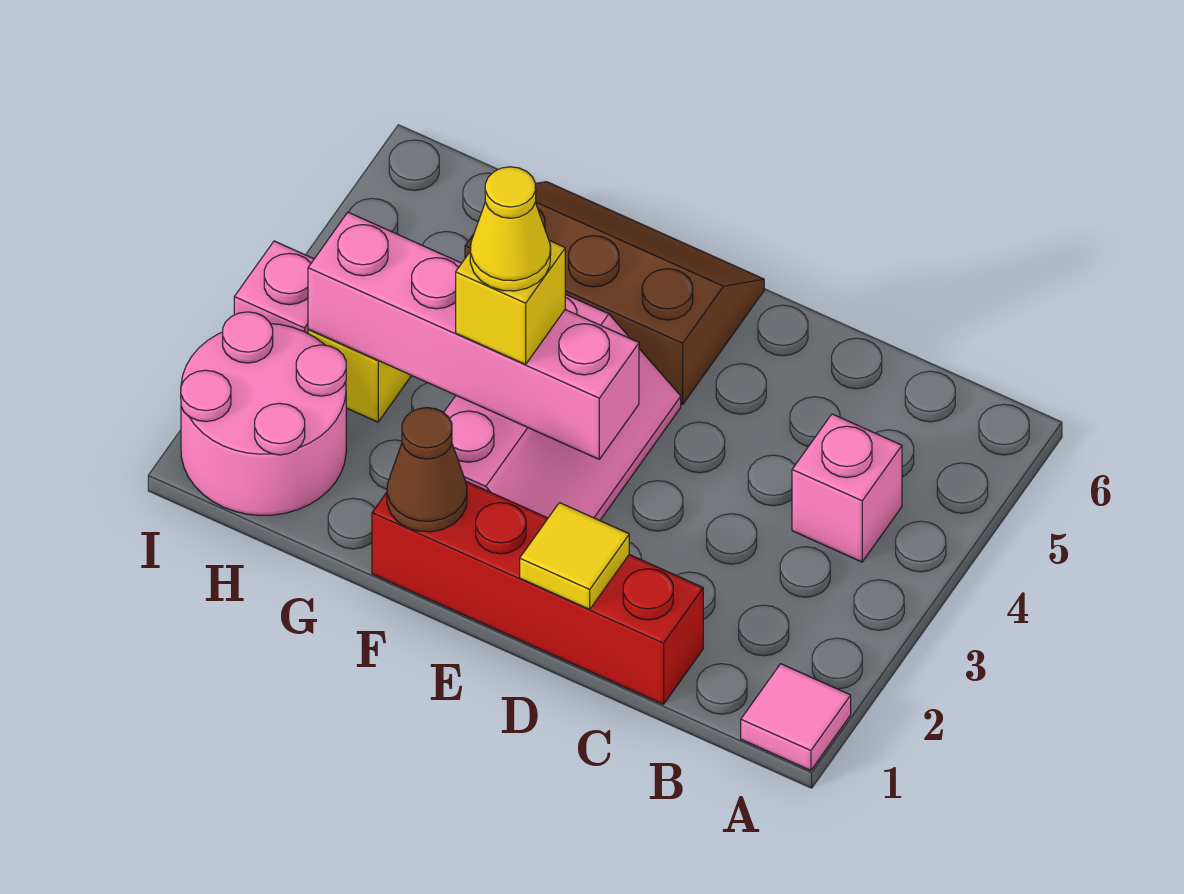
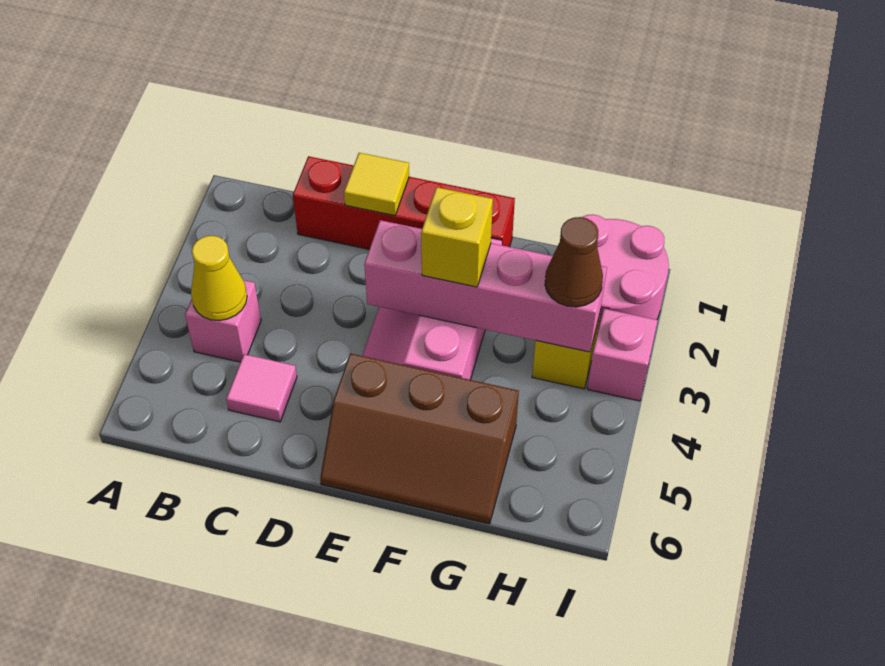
pink 1x1 tile [741,664,851,770] -> pink 1x1 tile moved to [226,354,297,422]
brown 1x1 cone [387,408,467,532] -> brown 1x1 cone moved to [545,217,603,307]
yellow 1x1 cone [470,167,551,291] -> yellow 1x1 cone moved to [191,236,247,321]

